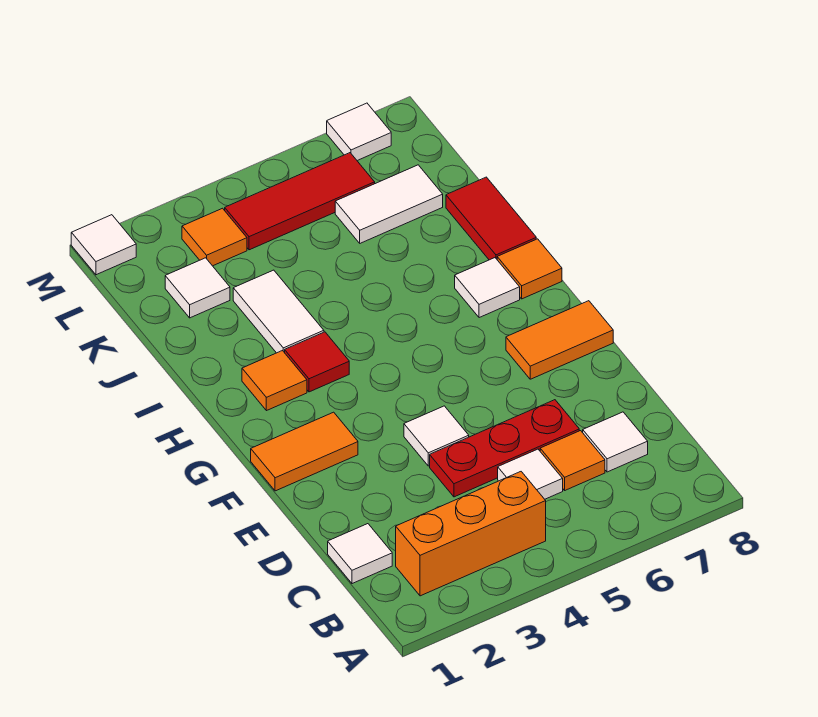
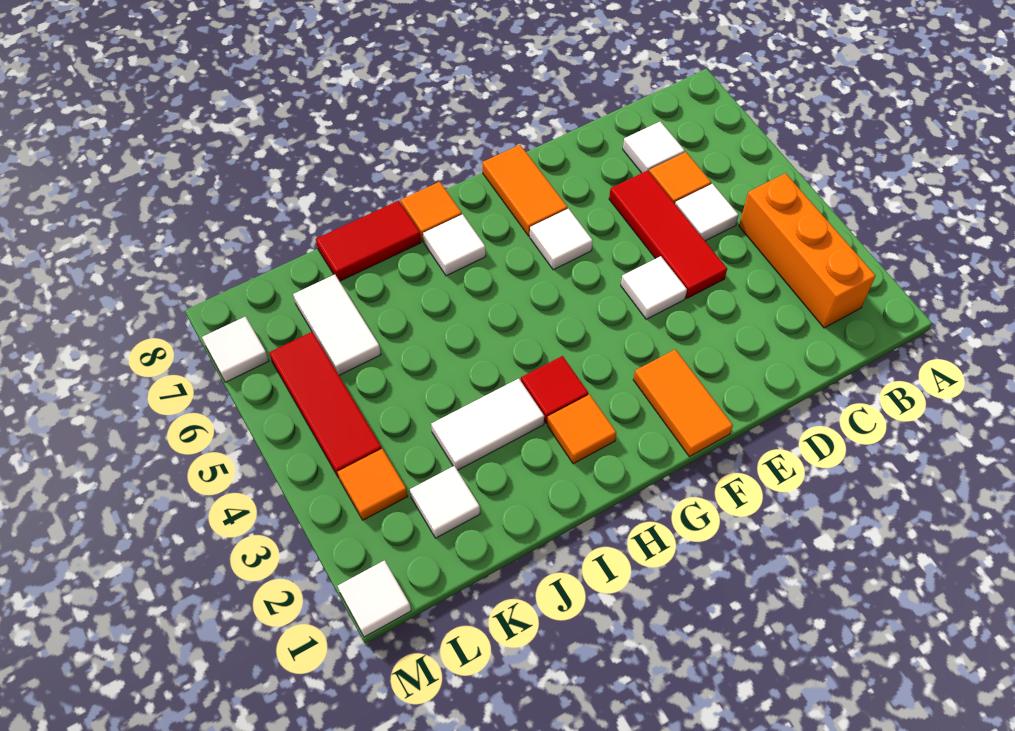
white 1x1 tile [328,524,392,584] -> white 1x1 tile moved to [530,209,593,270]
red 1x3 plate [430,400,579,497] -> red 1x3 tile [609,171,727,298]

